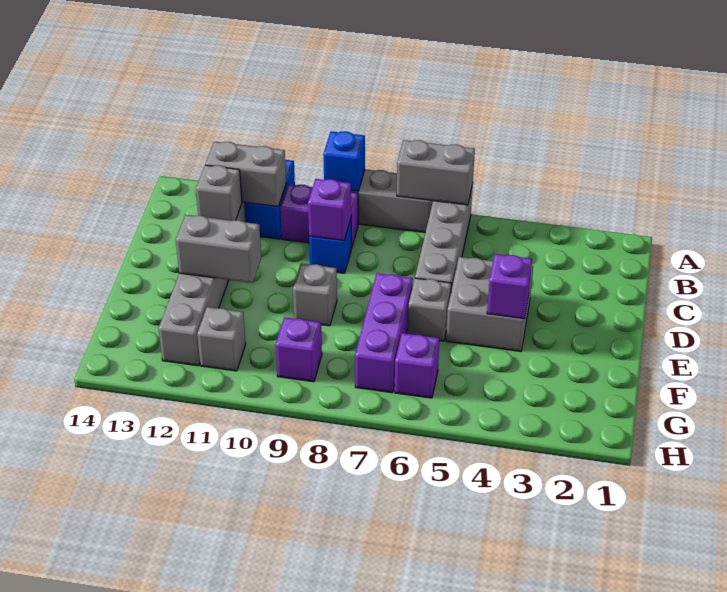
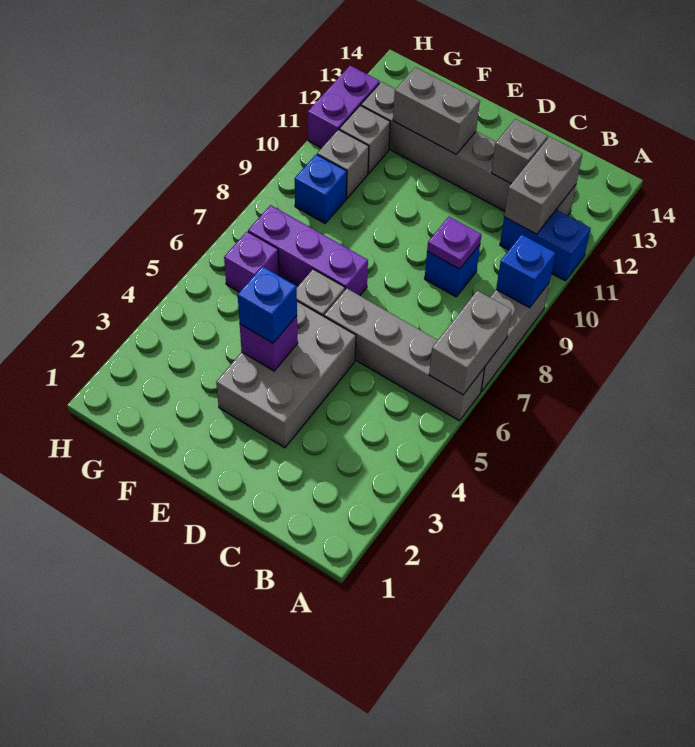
purple 1x2 brick [280,184,358,248] -> purple 1x2 brick moved to [308,65,380,148]
purple 1x1 brick [308,179,351,241] -> purple 1x1 plate [427,217,482,269]
grey 2x2 brick [446,257,533,351] -> grey 2x3 brick [216,301,356,448]
none -> blue 1x1 brick [238,266,297,343]
grey 1x1 brick [293,263,337,326] -> grey 1x1 brick moved to [317,130,369,198]
grey 1x2 brick [176,215,261,283] -> grey 1x2 brick turned to [393,67,480,154]
purple 1x1 brick [276,317,322,382] -> blue 1x1 brick [295,154,347,223]

